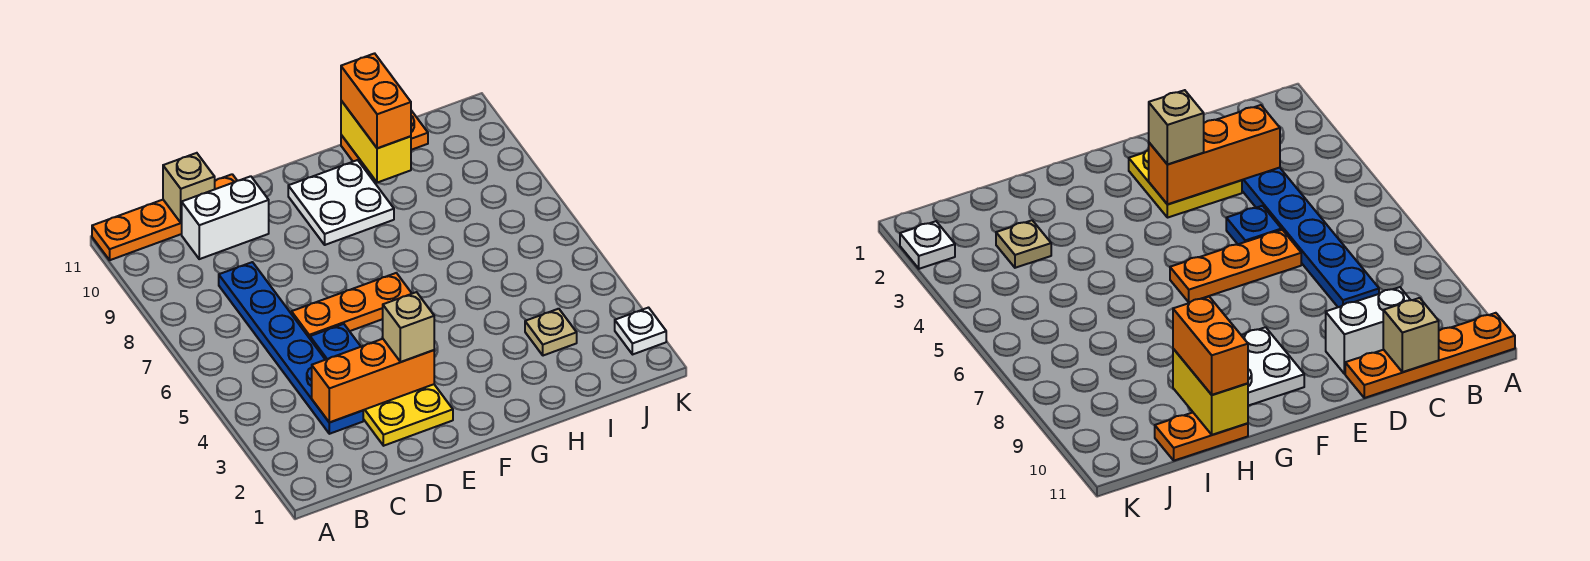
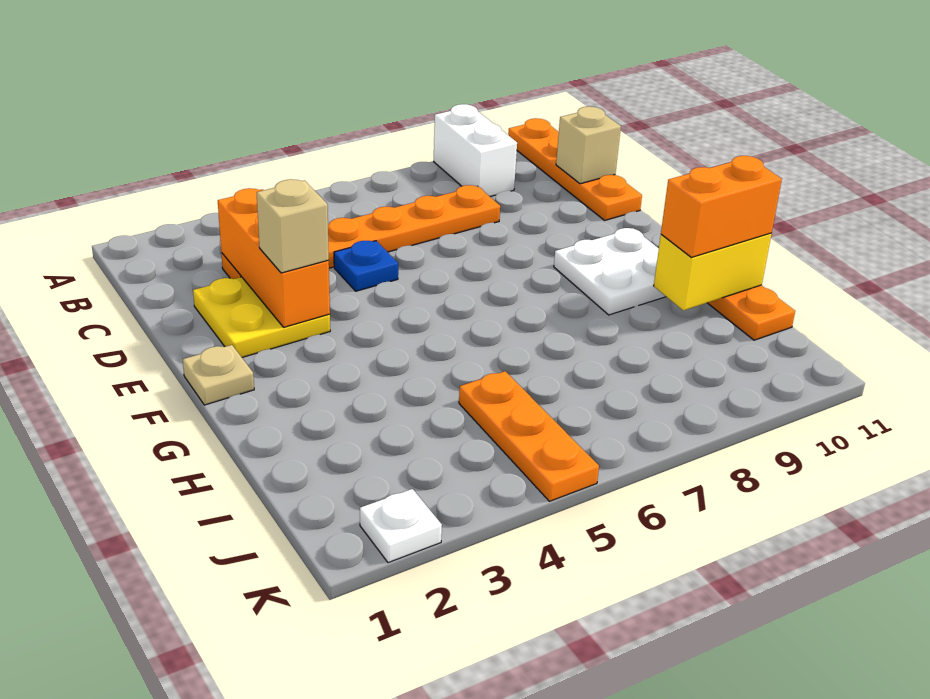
blue 1x6 plate [219,262,363,434] -> orange 1x6 plate [221,185,500,279]
white 1x2 brick [182,176,269,259] -> white 1x2 brick moved to [434,104,517,197]
orange 1x3 plate [291,273,412,338] -> orange 1x3 plate moved to [459,371,599,501]
tan 1x1 plate [525,309,577,356] -> tan 1x1 plate moved to [183,345,254,405]

